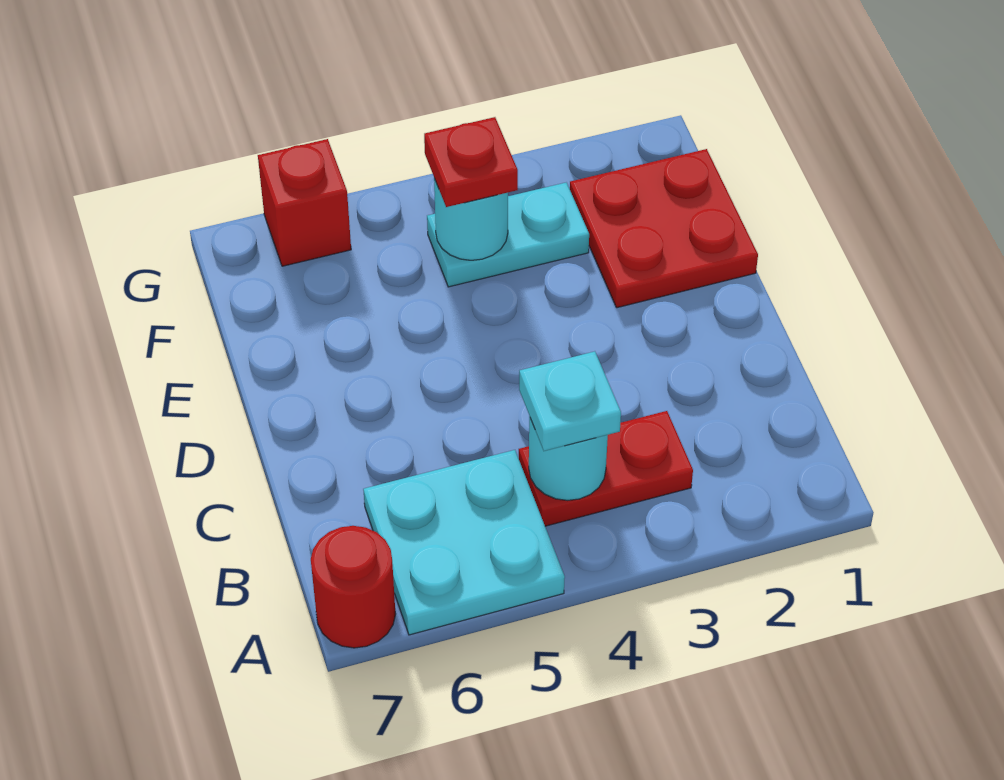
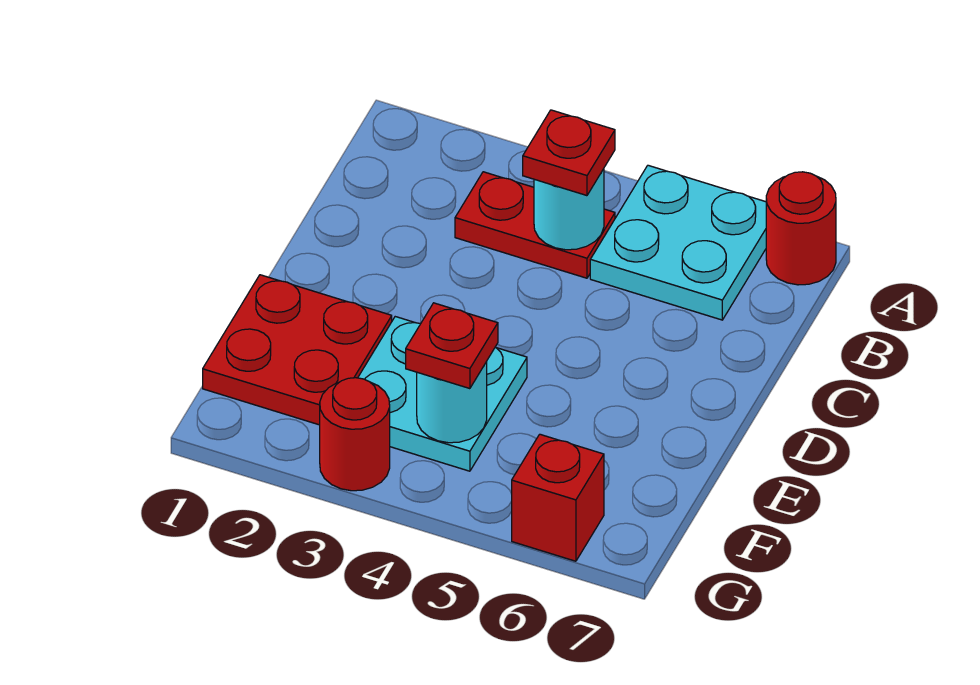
cyan 1x1 plate [519,351,621,451] -> red 1x1 plate [523,110,615,196]
cyan 1x2 plate [427,183,589,287] -> cyan 2x2 plate [358,317,527,471]
none -> red 1x1 round brick [320,378,390,491]

